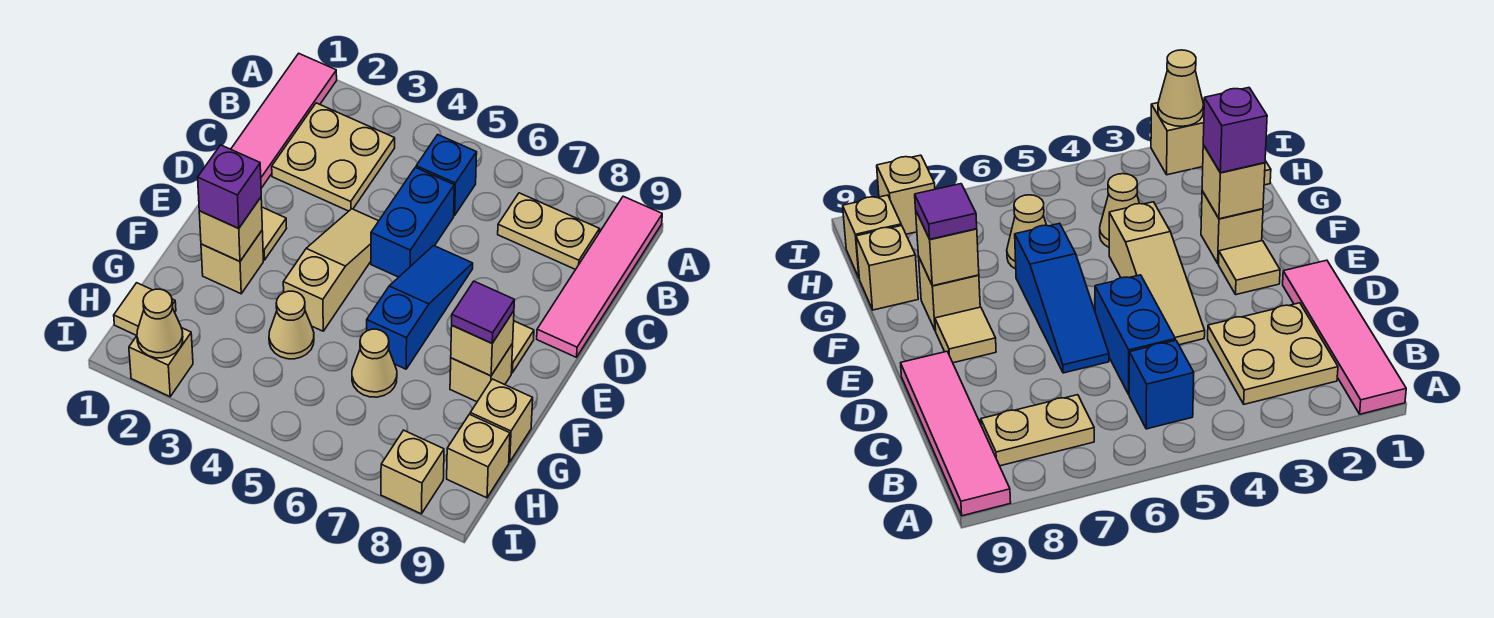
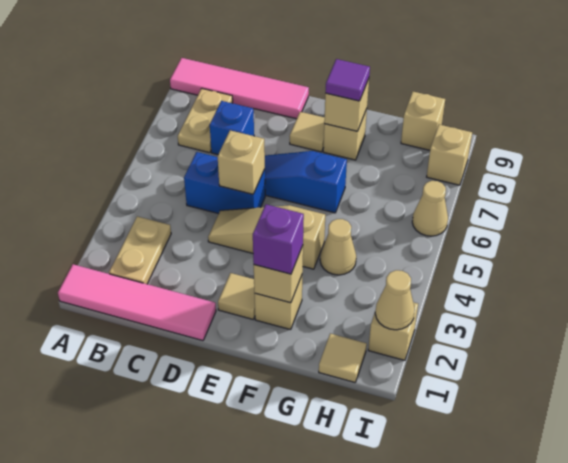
tan 2x2 plate [272,103,395,211] -> tan 1x2 plate [109,216,171,284]
blue 1x1 brick [416,135,477,215] -> blue 1x1 brick moved to [210,101,254,155]
tan 1x1 cone [352,329,397,397] -> tan 1x1 cone moved to [412,181,448,236]
tan 1x1 brick [470,379,533,462] -> tan 1x1 brick moved to [218,130,265,194]

